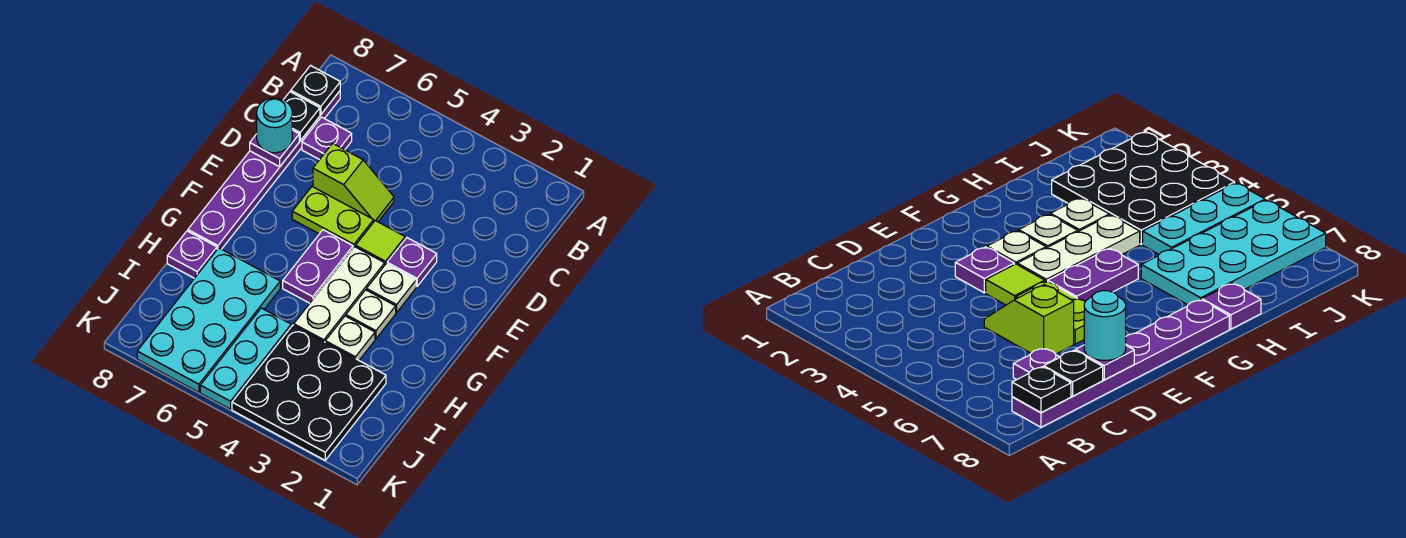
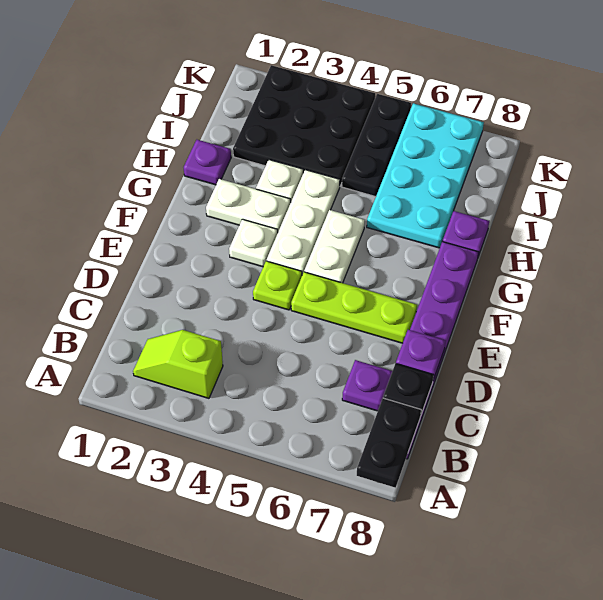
black 1x1 plate [291,66,340,114] -> black 1x2 plate [357,398,421,488]
lime 1x2 slope [313,143,394,222] -> lime 1x2 slope moved to [133,330,223,398]
cyan 1x1 round brick [257,98,292,153] -> none
purple 1x1 plate [387,238,437,286] -> purple 1x1 plate moved to [184,140,231,185]
lime 1x1 tile [356,221,405,264] -> lime 1x1 plate [253,261,302,310]
lime 1x2 plate [292,187,374,248] -> lime 1x3 plate [291,272,417,343]
purple 1x2 plate [283,230,353,303] -> white 1x2 plate [304,210,365,283]
white 1x1 plate [346,290,396,339] -> white 1x2 plate [206,179,291,232]
cyan 1x3 plate [200,308,291,409] -> black 1x3 plate [342,94,411,197]

